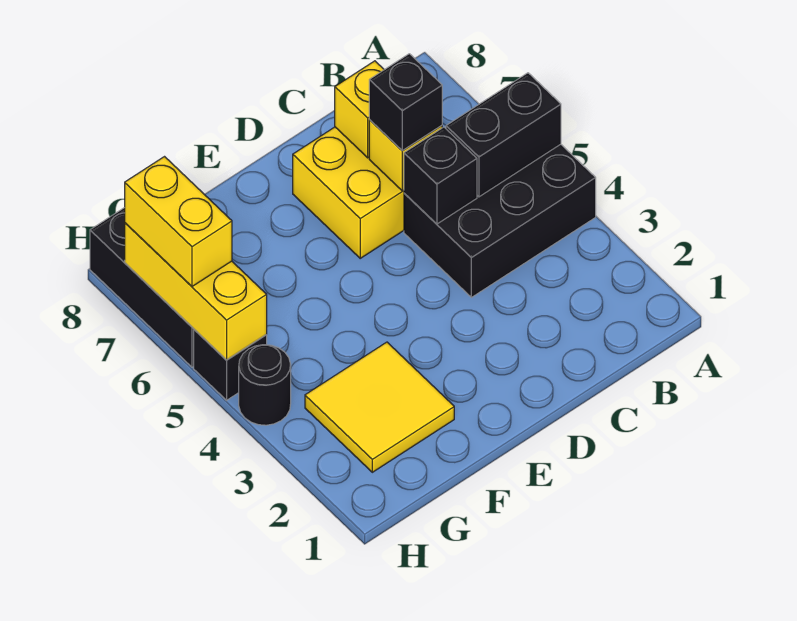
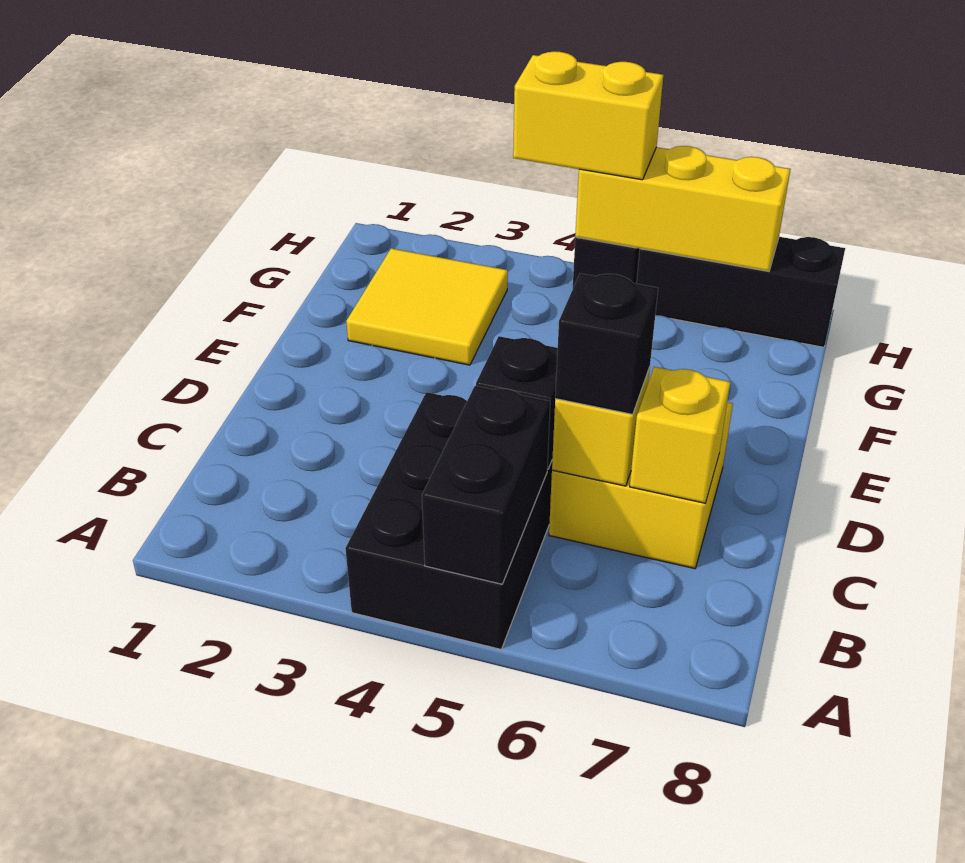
black 1x1 round brick [239,345,291,425] -> none
yellow 1x2 brick [125,157,232,286] -> yellow 1x2 brick moved to [513,51,663,180]

